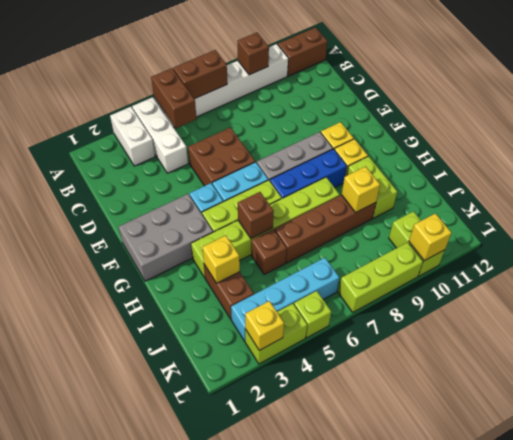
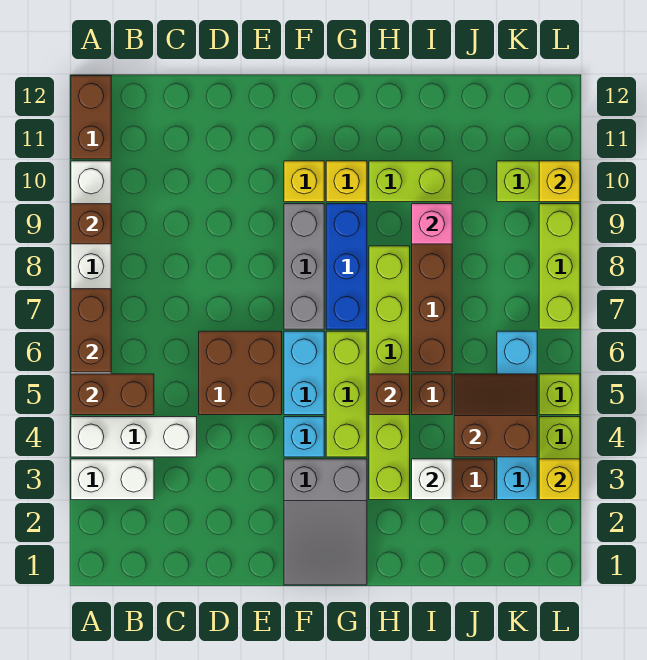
grey 2x3 brick [119,194,213,281] -> grey 2x3 slope [284,459,367,585]
yellow 1x1 brick [202,235,240,283] -> white 1x1 brick [412,459,452,500]
yellow 1x1 brick [342,166,380,213] -> pink 1x1 brick [412,204,452,244]
none -> brown 2x2 slope [454,374,537,457]

